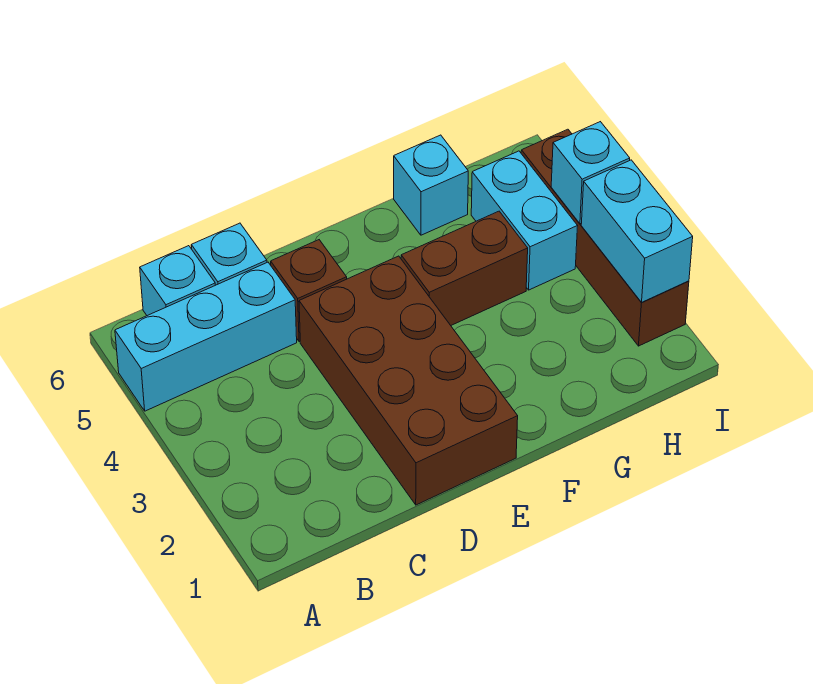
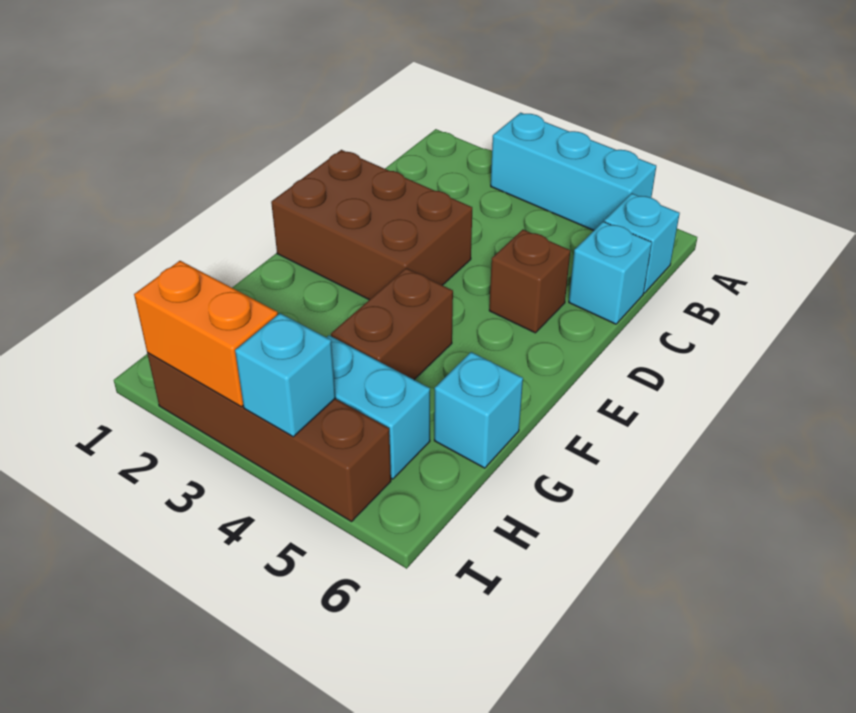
cyan 1x3 brick [115,262,297,411] -> cyan 1x3 brick turned to [491,113,656,231]
brown 2x4 brick [299,256,518,505] -> brown 2x3 brick [271,150,472,300]
cyan 1x2 brick [581,160,693,303] -> orange 1x2 brick [134,261,278,407]

